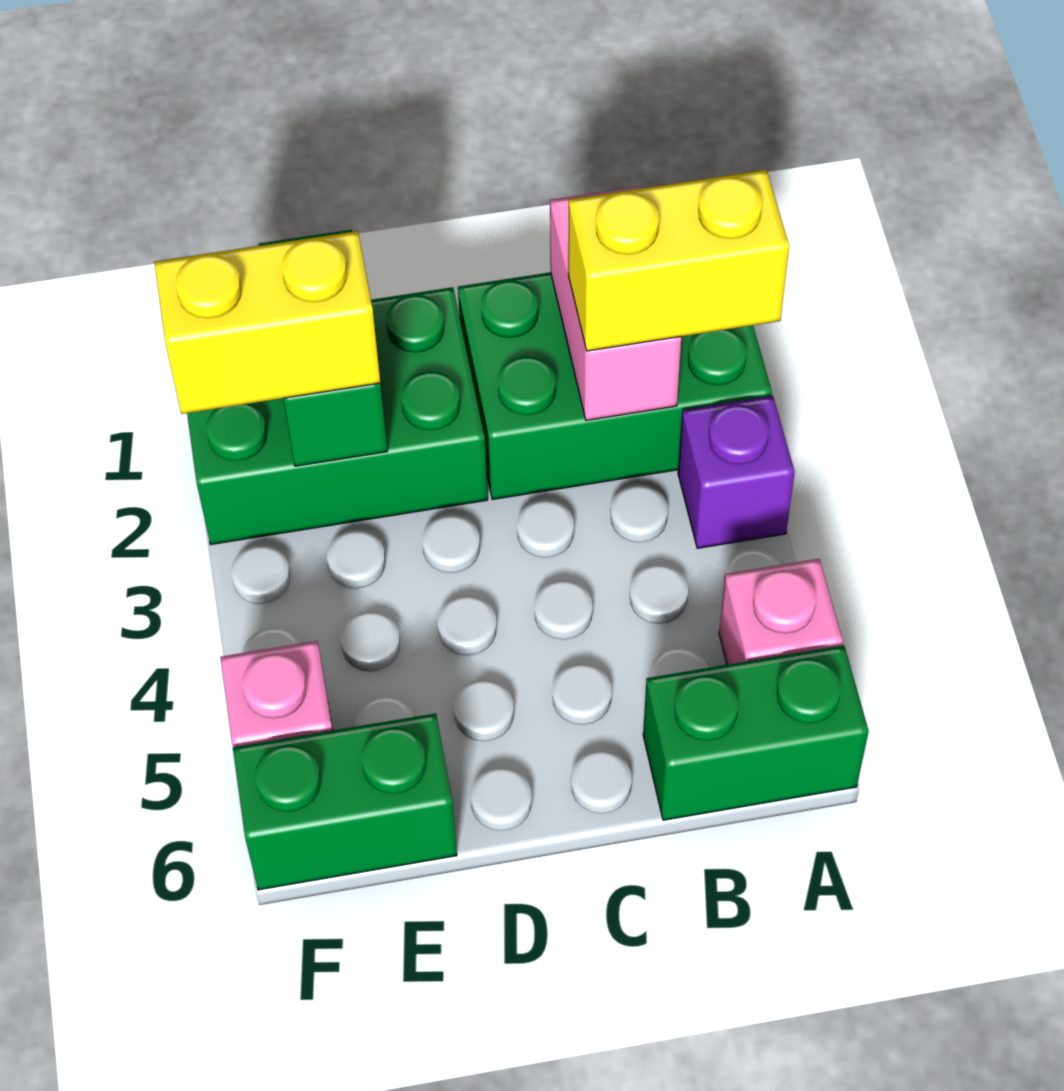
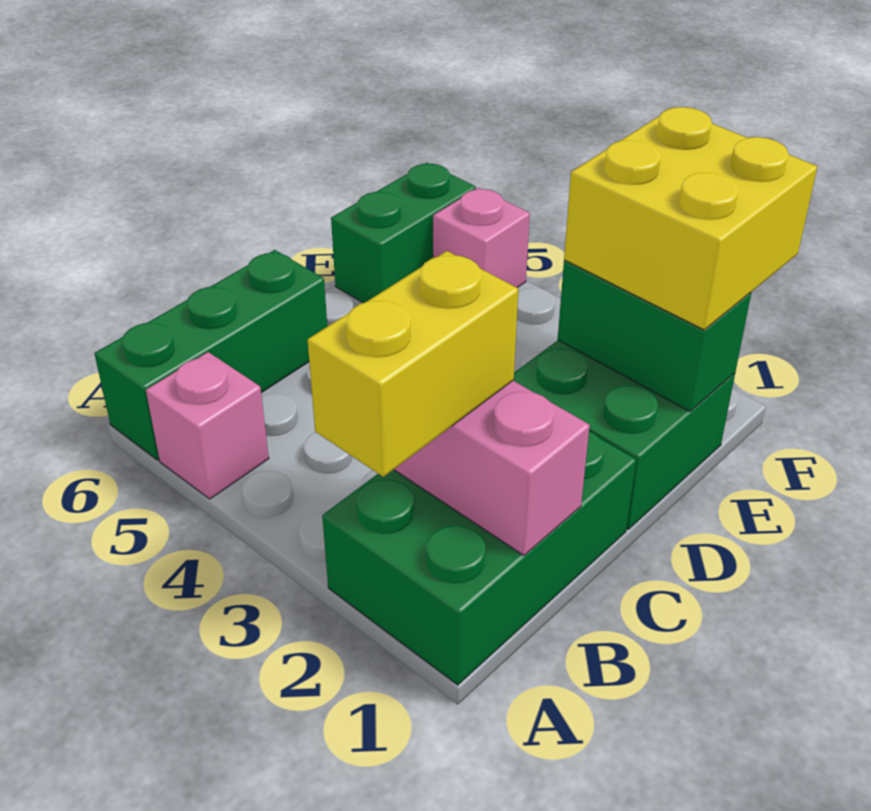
purple 1x1 brick [678,396,795,548] -> none
green 1x2 brick [643,645,869,820] -> green 1x3 brick [94,250,327,460]
green 2x3 brick [187,287,488,544] -> green 2x2 brick [513,340,735,529]
yellow 1x2 brick [154,231,380,414] -> yellow 2x2 brick [564,107,817,330]

